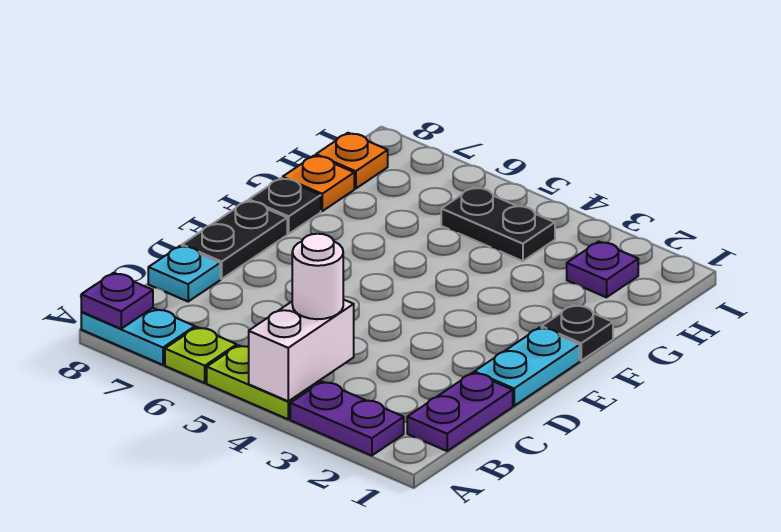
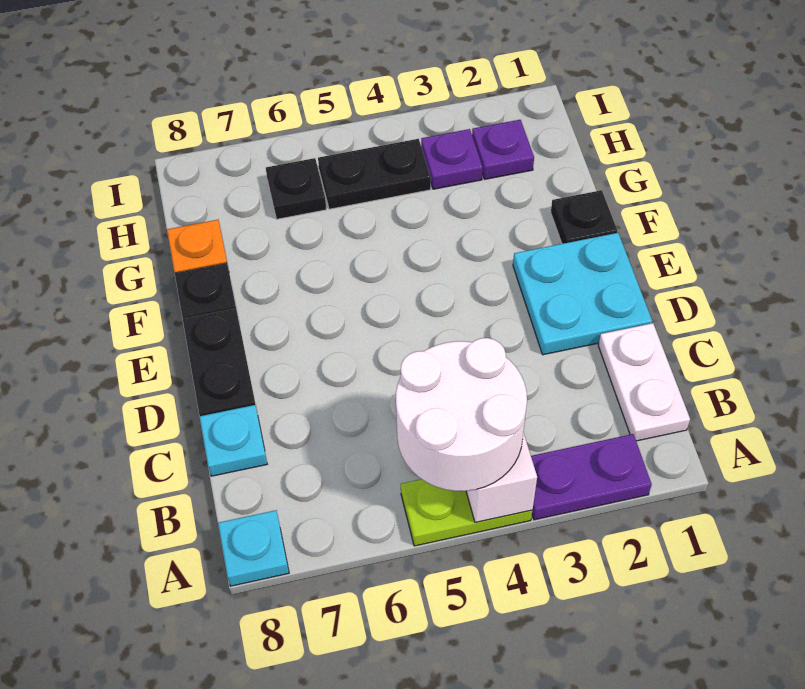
lime 1x1 plate [165,327,237,383] -> none
cyan 1x2 plate [81,308,195,365] -> cyan 1x1 plate [218,510,289,586]
purple 1x1 plate [81,273,153,329] -> purple 1x1 plate moved to [421,129,483,189]
purple 1x2 plate [407,373,513,451] -> white 1x2 plate [598,323,690,441]
white 1x1 round brick [292,234,343,319] -> white 2x2 round brick [396,338,527,491]
cyan 1x2 plate [474,328,580,406] -> cyan 2x2 plate [513,233,652,355]
none -> black 1x1 plate [266,158,326,219]
orange 1x1 plate [316,133,388,189] -> none

